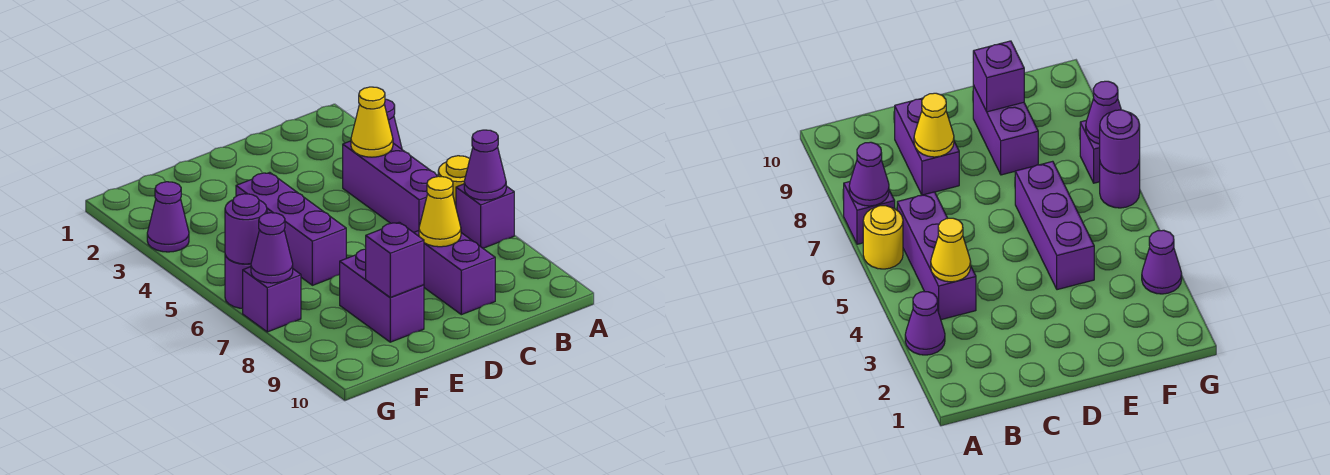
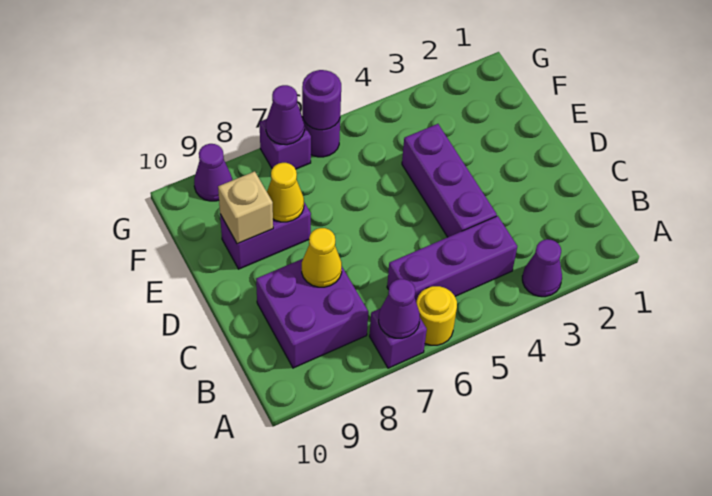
yellow 1x1 cone [351,87,393,157] -> yellow 1x1 cone moved to [267,163,304,222]
purple 1x2 brick [414,231,495,315] -> purple 2x2 brick [256,259,368,368]
purple 1x3 brick [236,172,346,285] -> purple 1x3 brick turned to [402,124,497,237]
purple 1x1 brick [366,222,424,297] -> tan 1x1 brick [218,171,273,244]
purple 1x1 cone [147,182,189,252] -> purple 1x1 cone moved to [194,144,232,201]

